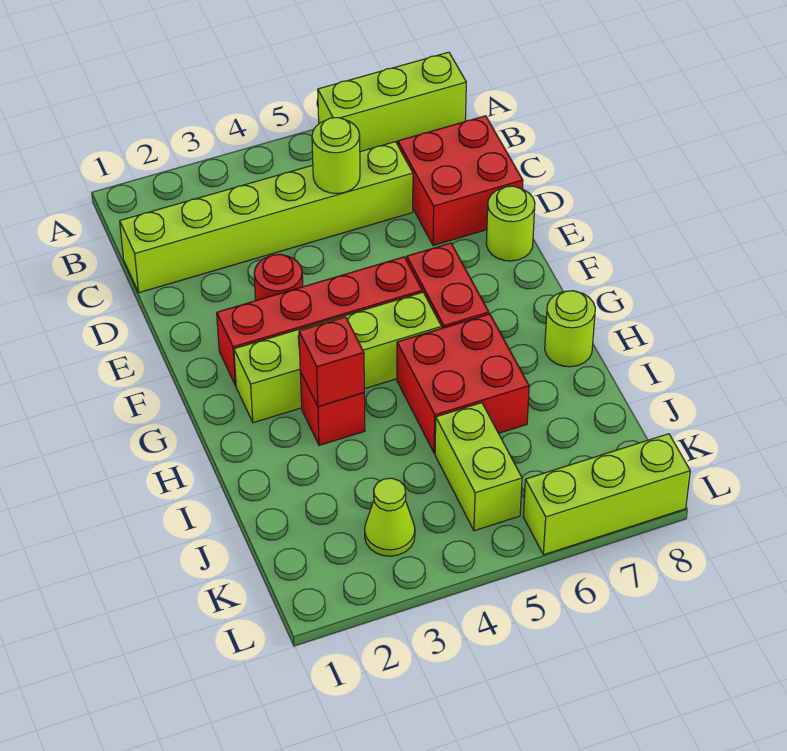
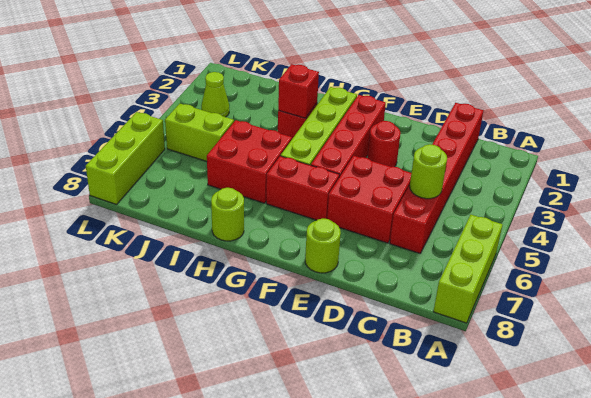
lime 1x6 brick [120,142,413,293] -> red 1x6 brick [390,103,483,253]
red 2x2 brick [398,116,523,246] -> red 2x2 brick moved to [327,156,411,243]

